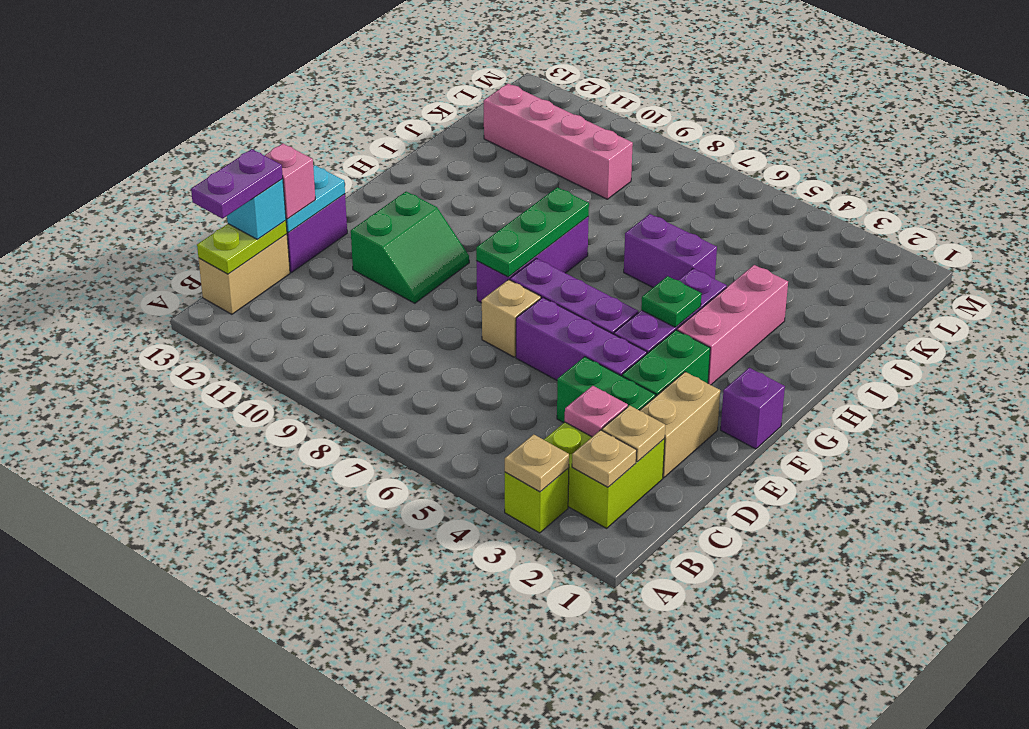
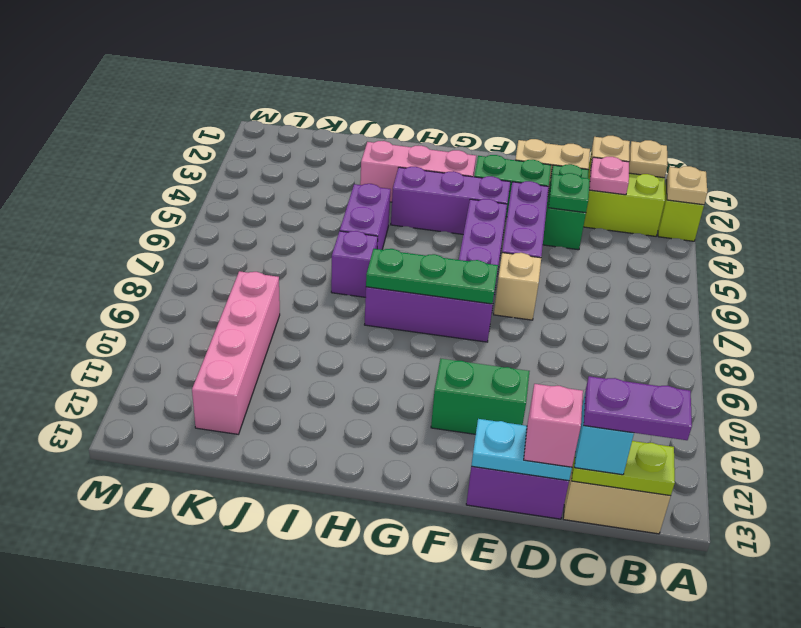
purple 1x1 brick [721,368,785,449] -> purple 1x1 brick moved to [331,231,378,297]
green 1x1 plate [641,276,702,327] -> green 1x1 plate moved to [549,173,590,213]

